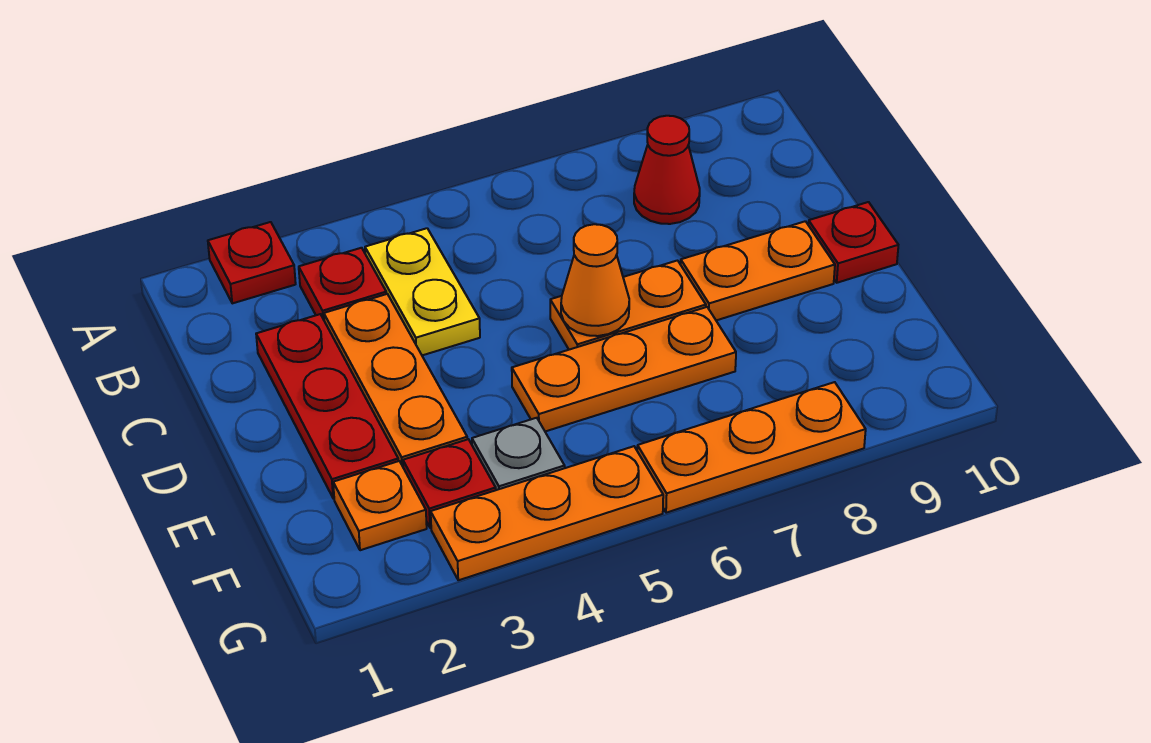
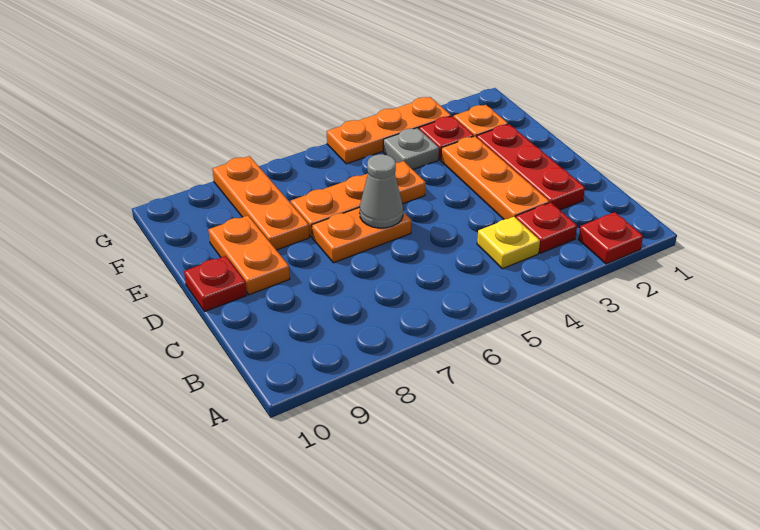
yellow 1x2 plate [365,228,480,355] -> yellow 1x1 plate [477,217,540,269]
red 1x1 cone [634,116,700,224] -> none
orange 1x1 cone [561,224,629,336] -> grey 1x1 cone [360,154,403,228]
orange 1x2 plate [681,221,835,320] -> orange 1x2 plate turned to [208,216,290,295]
orange 1x3 plate [637,382,866,513] -> orange 1x3 plate turned to [212,156,309,250]

